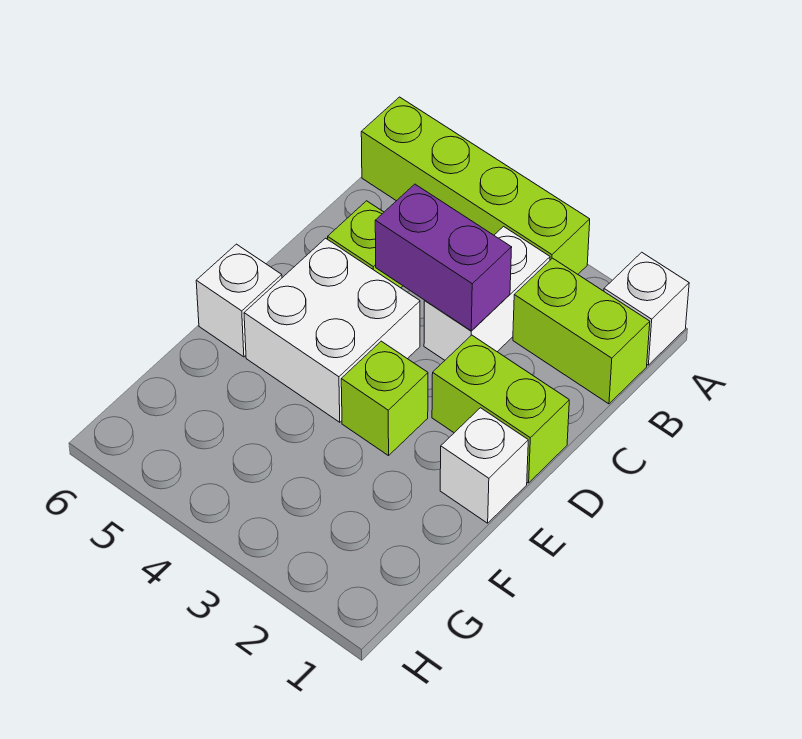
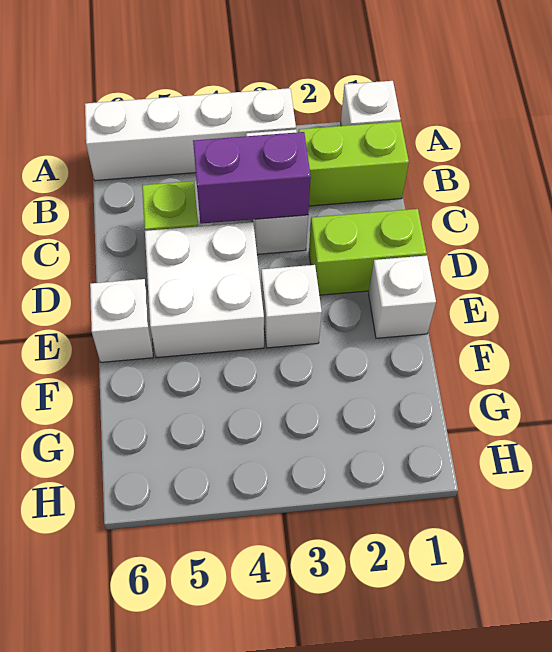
lime 1x4 brick [361,97,590,274] -> white 1x4 brick [85,88,296,181]
lime 1x1 brick [341,341,428,456] -> white 1x1 brick [261,265,322,348]

